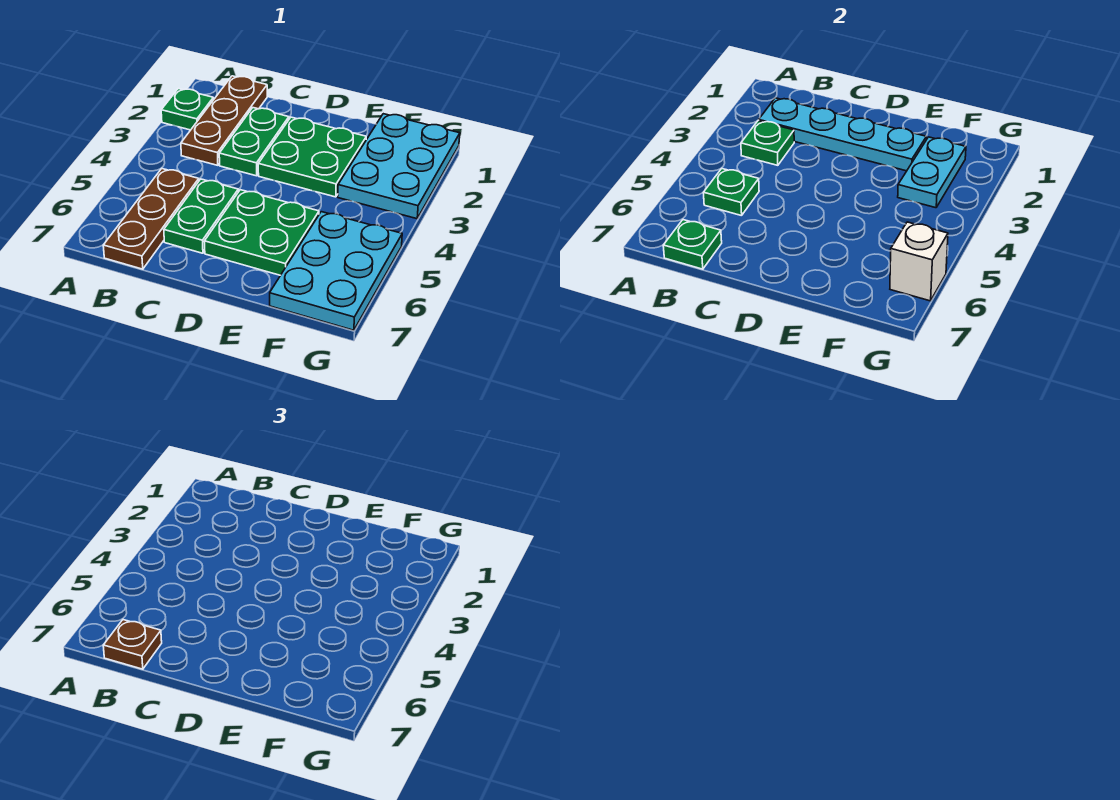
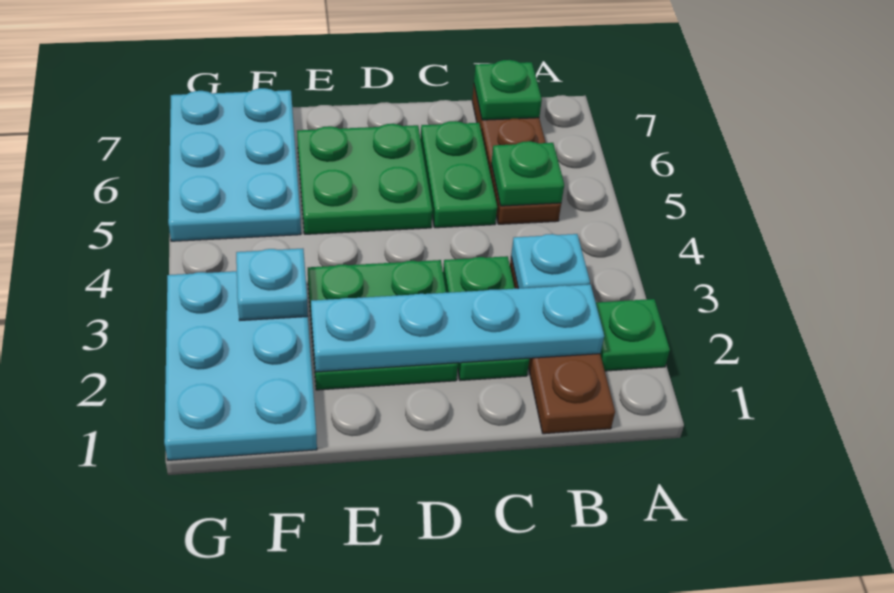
green 1x1 plate [741,121,794,165] -> cyan 1x1 plate [511,234,590,289]
brown 1x1 plate [103,620,162,669] -> none
cyan 1x2 plate [898,137,966,208] -> cyan 1x1 plate [236,249,308,320]
white 1x1 brick [890,222,948,301] -> none

